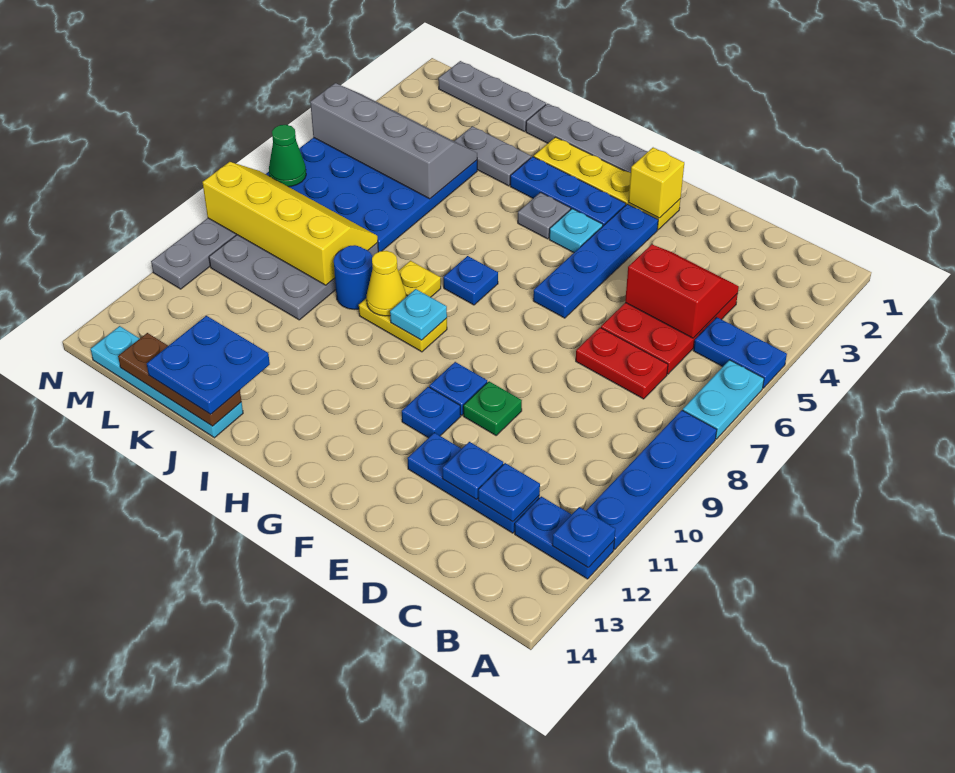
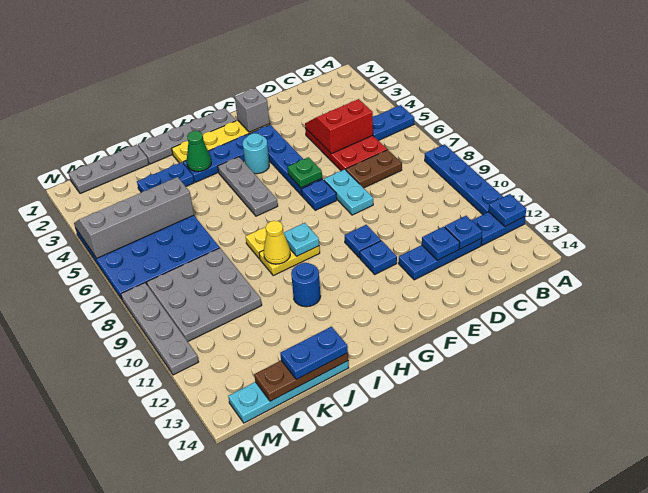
cyan 1x2 plate [683,360,764,439] -> cyan 1x2 plate moved to [324,169,373,215]
red 1x2 plate [576,328,668,399] -> brown 1x2 plate [346,150,402,188]
green 1x1 plate [463,381,522,435] -> green 1x1 plate moved to [287,157,322,188]
yellow 1x1 brick [628,148,684,218] -> grey 1x1 brick [235,88,270,132]
cyan 1x1 plate [549,209,603,253] -> cyan 1x1 round brick [243,133,269,174]
grey 1x1 plate [518,192,571,239] -> grey 1x3 plate [218,157,278,216]
blue 1x1 plate [443,256,498,305] -> blue 1x1 plate moved to [302,179,337,210]
grey 1x2 plate [455,126,531,186] -> blue 1x2 plate [137,162,194,192]
blue 1x1 round brick [334,245,373,310] -> blue 1x1 round brick moved to [291,263,321,307]
blue 2x2 plate [147,316,270,414] -> blue 1x2 plate [280,327,348,379]
yellow 2x4 slope [202,162,378,285] -> none
green 1x1 cone [269,125,306,187] -> green 1x1 cone moved to [187,131,211,172]

